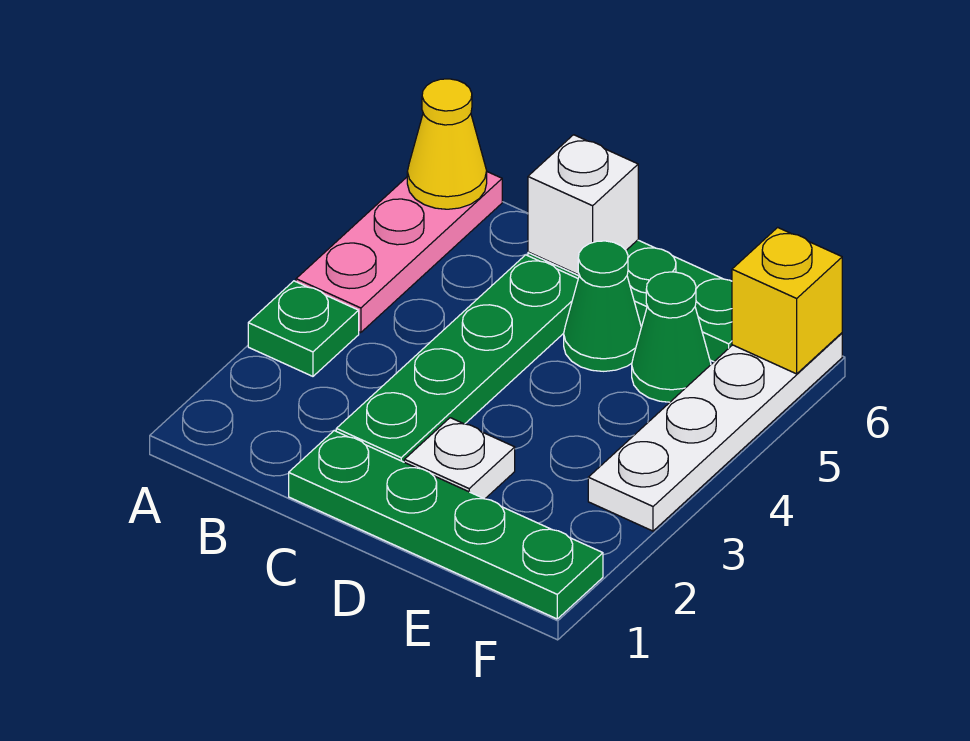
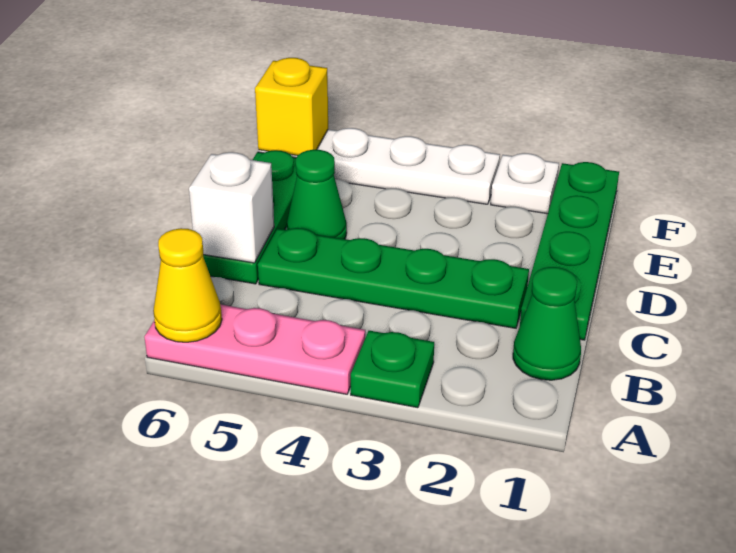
white 1x1 plate [404,418,515,499] -> white 1x1 plate moved to [491,153,559,214]
green 1x1 cone [632,272,711,402] -> green 1x1 cone moved to [513,267,581,380]

